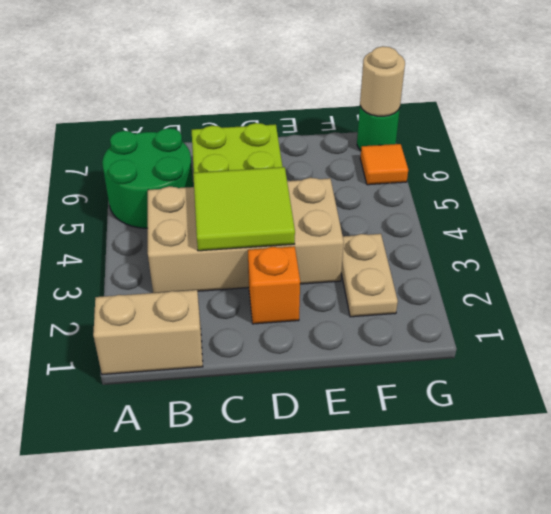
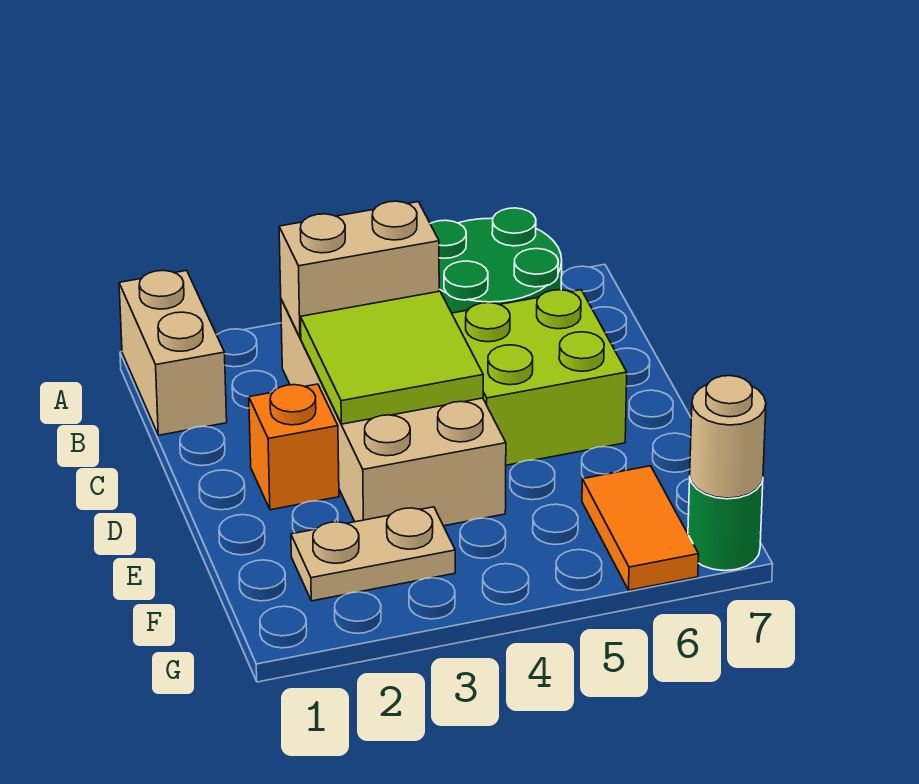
none -> tan 1x2 brick [279,201,439,338]
orange 1x1 tile [360,144,408,185] -> orange 1x2 tile [582,466,699,590]

